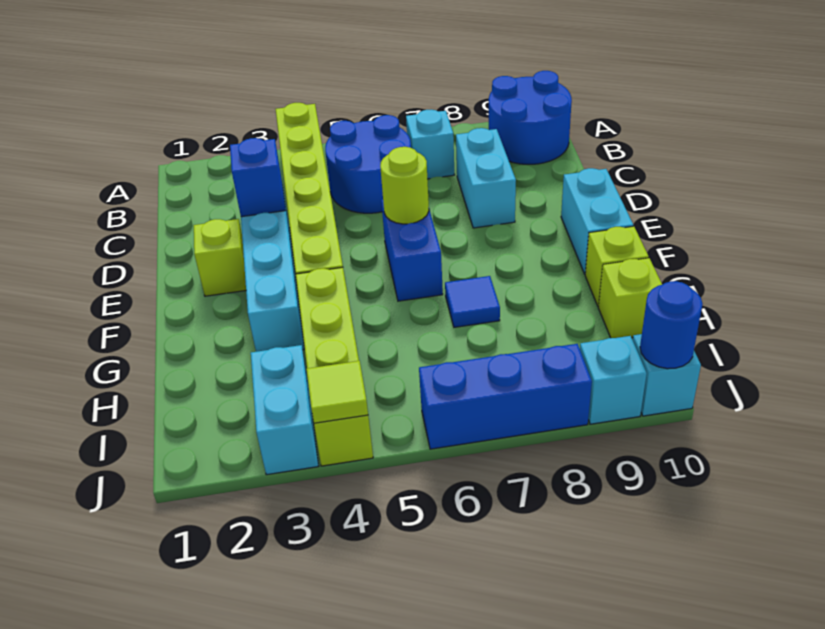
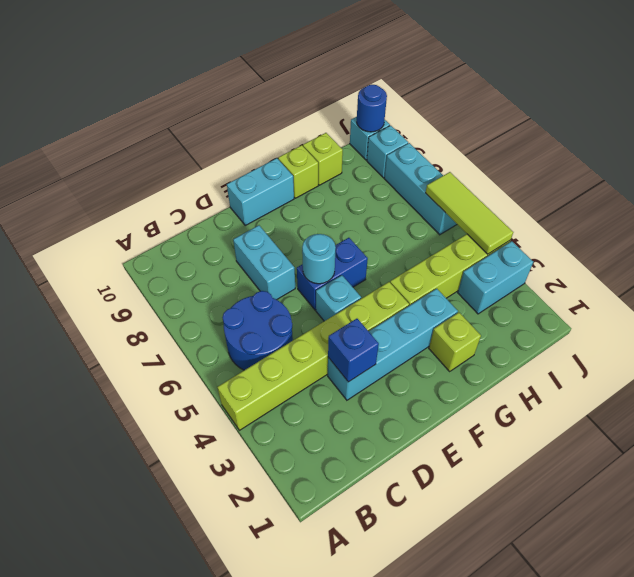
blue 2x2 round brick [489,71,572,164] -> none
cyan 1x1 brick [406,110,454,179] -> cyan 1x1 brick moved to [316,275,361,321]
cyan 1x2 brick [456,128,516,228] -> cyan 1x2 brick turned to [233,225,295,300]
lime 1x1 brick [194,219,246,296] -> lime 1x1 brick moved to [429,313,481,371]
lime 1x1 round brick [380,147,429,224] -> cyan 1x1 round brick [302,234,336,284]
blue 1x1 tile [445,276,500,327] -> none
lime 1x1 tile [307,361,368,423] -> lime 1x3 tile [426,172,513,254]
blue 1x3 brick [419,344,592,449] -> cyan 1x3 brick [384,143,457,235]

